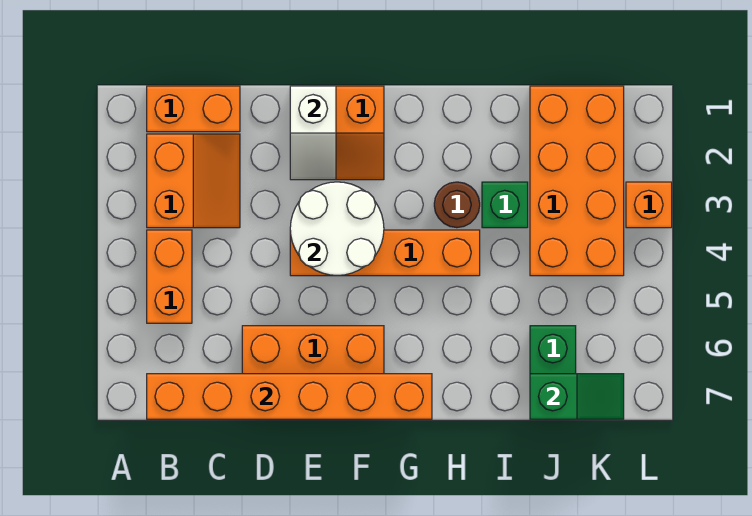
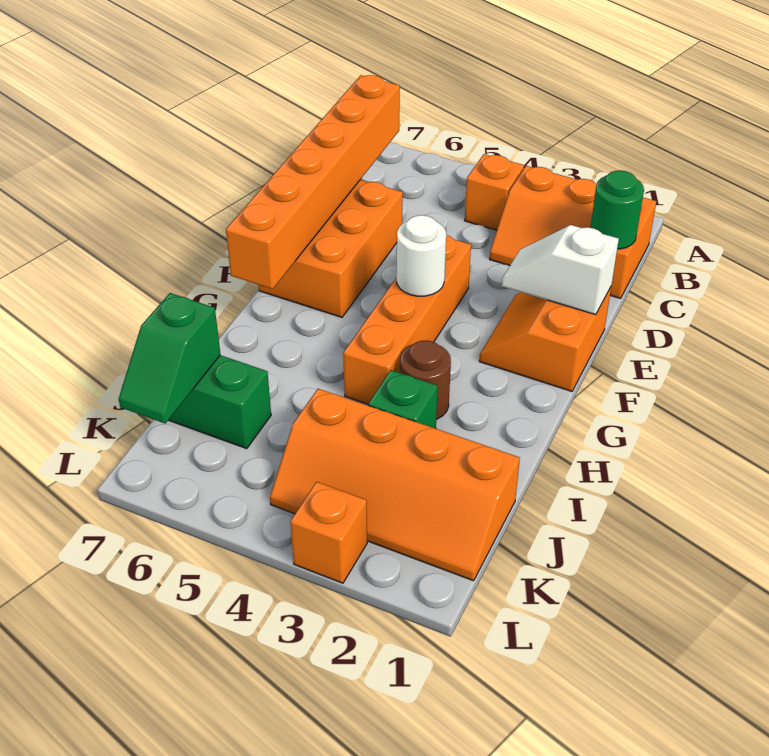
orange 1x2 brick [147,230,192,323] -> orange 1x1 brick [465,154,524,230]
none -> green 1x1 round brick [590,170,644,249]
white 2x2 round brick [290,182,384,276] -> white 1x1 round brick [397,215,446,296]
orange 2x4 brick [530,86,624,276] -> orange 2x4 slope [270,389,520,581]

